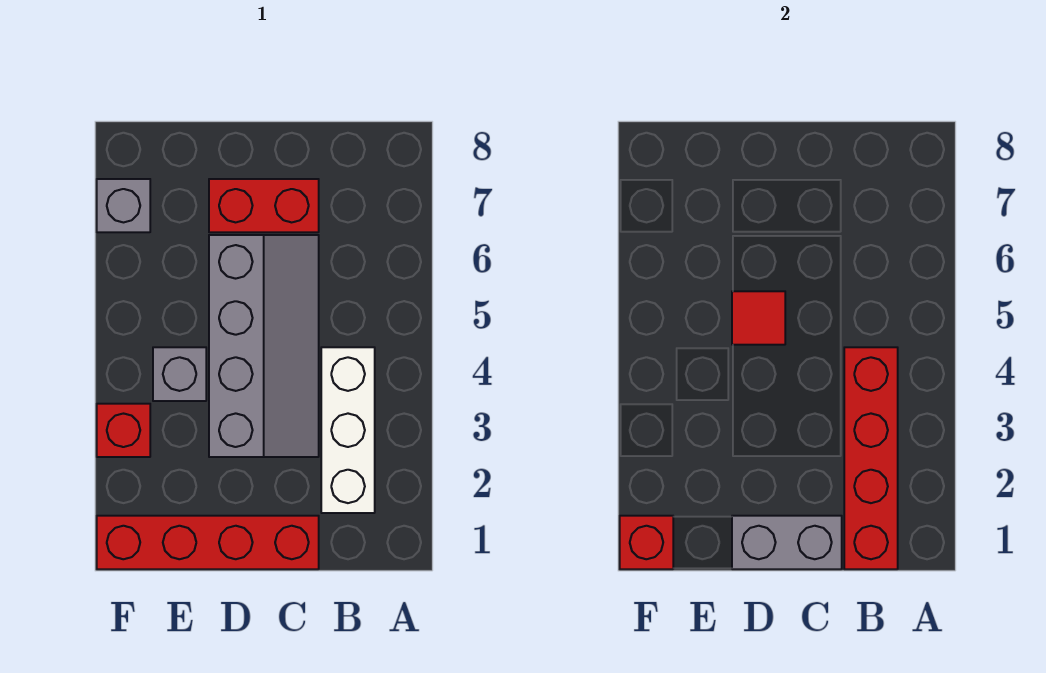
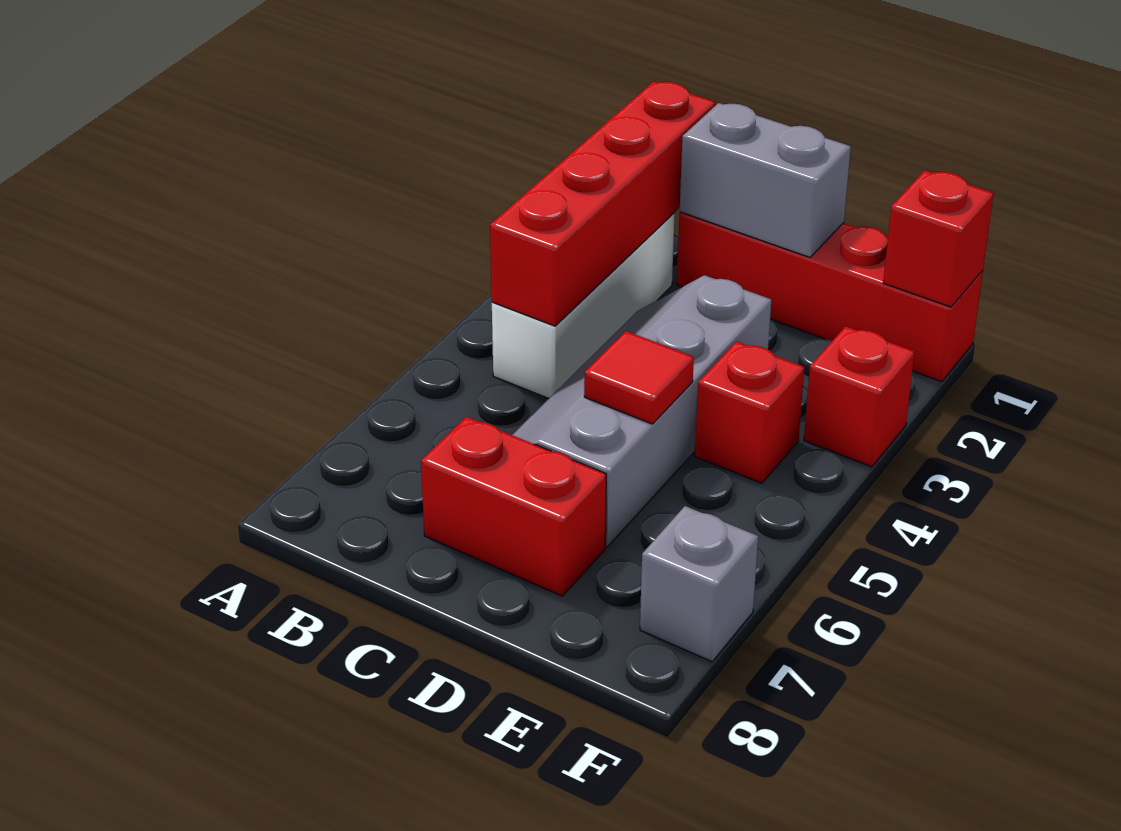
grey 1x1 brick [153,347,206,401] -> red 1x1 brick [695,342,804,483]

